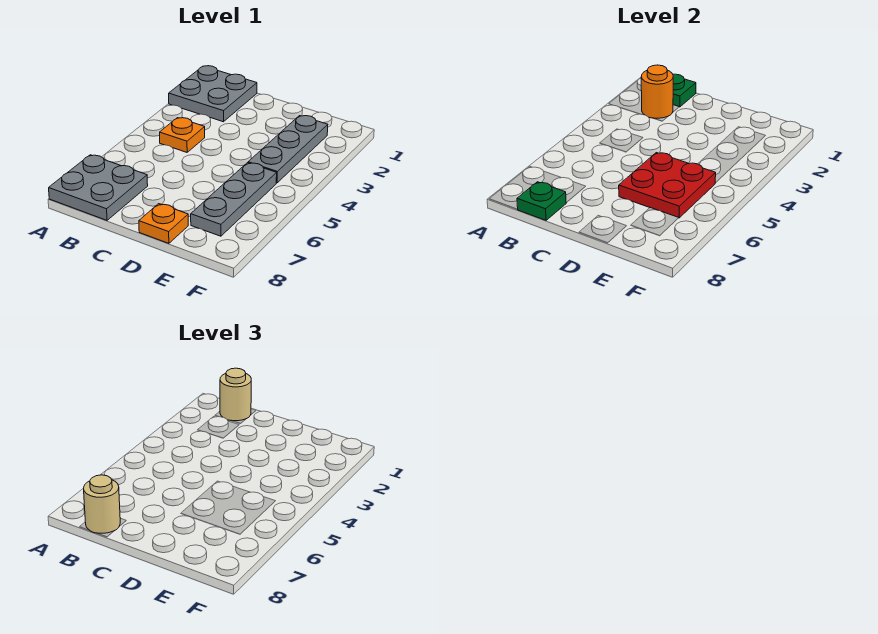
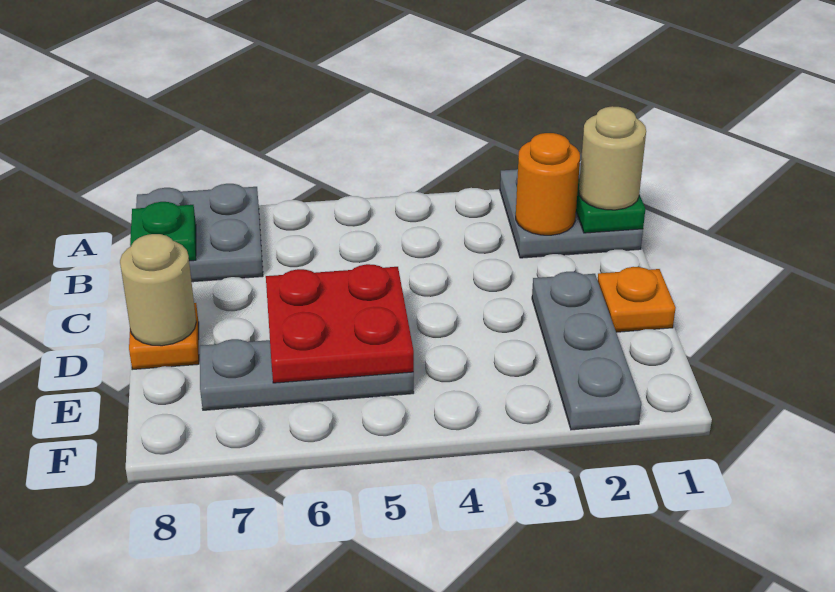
orange 1x1 plate [160,118,205,152] -> orange 1x1 plate moved to [598,267,676,332]
tan 1x1 round brick [84,475,120,533] -> tan 1x1 round brick moved to [120,234,196,346]
grey 1x3 plate [248,116,328,183] -> grey 1x3 plate turned to [532,272,641,430]

